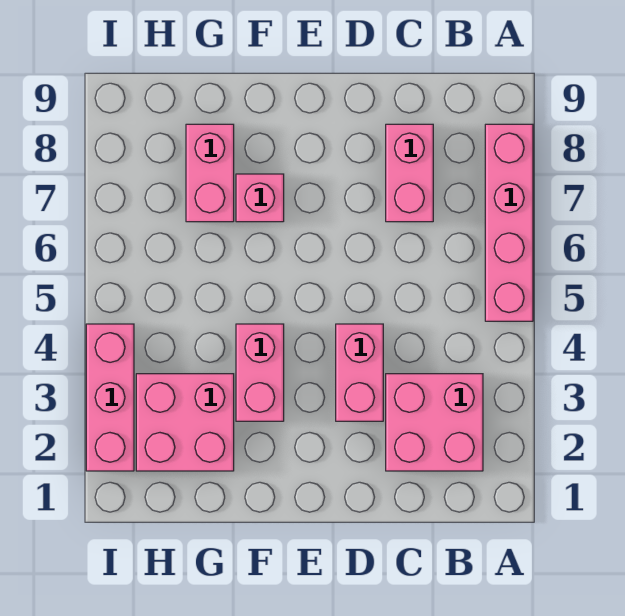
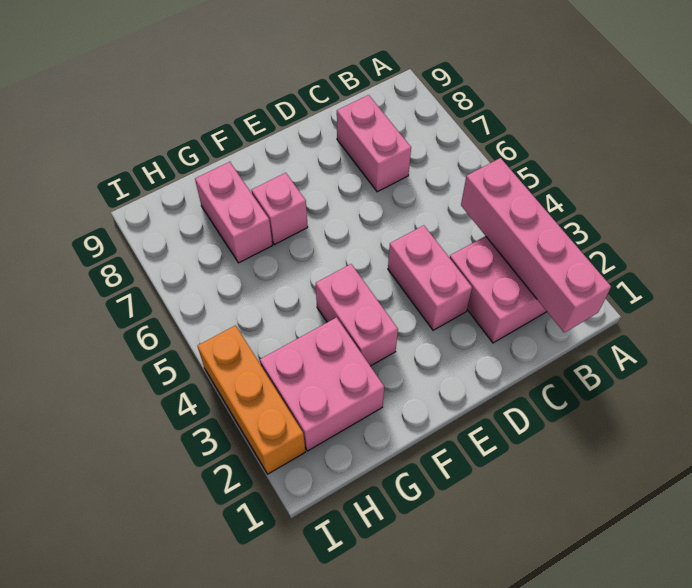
pink 1x4 brick [485,124,533,321] -> pink 1x4 brick moved to [461,158,611,332]
pink 1x3 brick [86,324,134,471] -> orange 1x3 brick [198,325,305,474]

